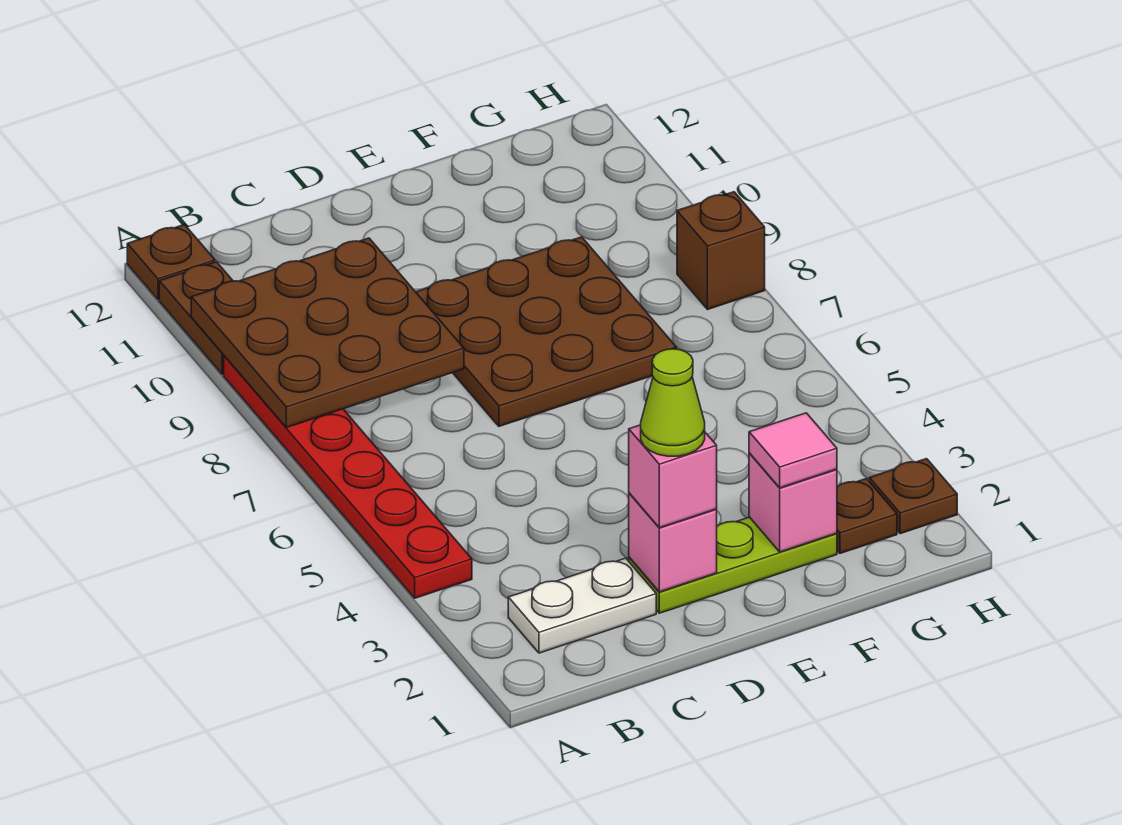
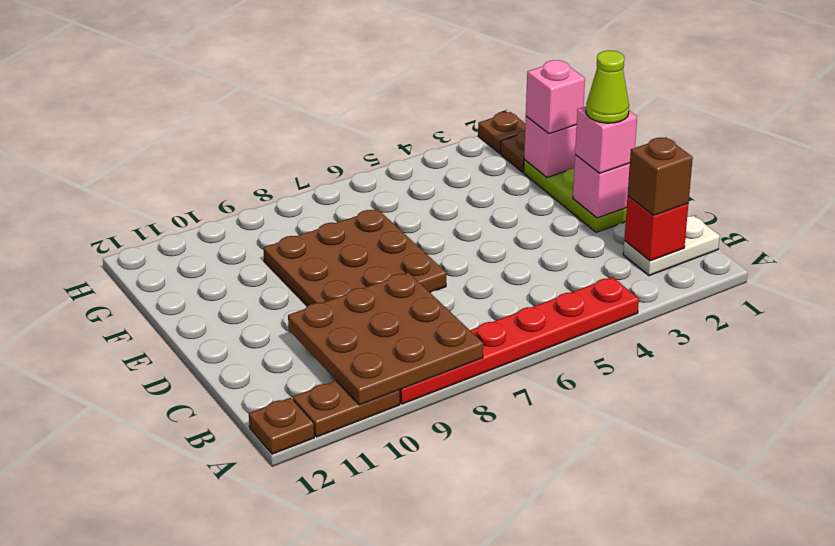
white 1x2 plate [508,558,656,653] -> white 1x2 plate turned to [623,215,720,276]
none -> red 1x1 brick [624,196,688,261]
pink 1x1 tile [749,413,837,488] -> pink 1x1 brick [526,60,585,134]
brown 1x1 brick [677,192,765,310] -> brown 1x1 brick moved to [628,137,693,216]

